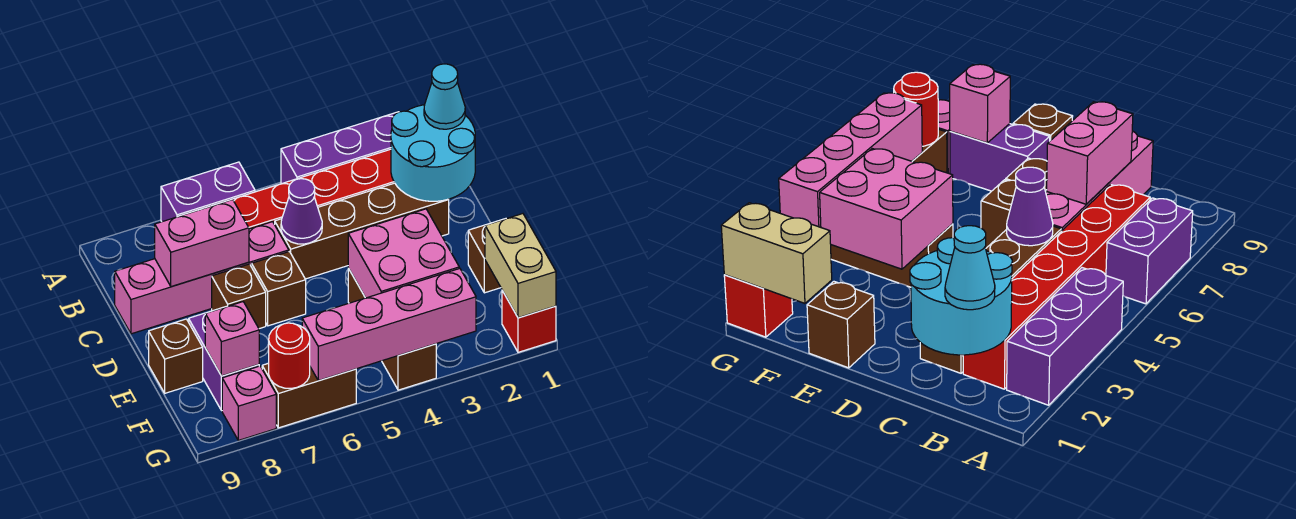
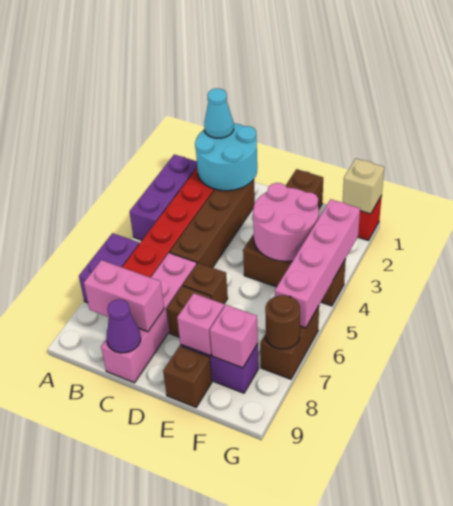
purple 1x1 cone [281,179,322,244] -> purple 1x1 cone moved to [106,299,141,353]
pink 1x2 brick [155,200,249,287] -> pink 1x2 brick turned to [84,260,164,332]
pink 2x2 brick [348,209,459,298] -> pink 2x2 round brick [253,183,319,261]
tan 1x2 brick [485,214,556,318] -> tan 1x1 brick [343,159,384,214]
red 1x1 round brick [269,323,310,388] -> brown 1x1 round brick [265,295,300,349]
pink 1x1 brick [222,366,276,440] -> pink 1x1 brick moved to [177,293,224,355]

